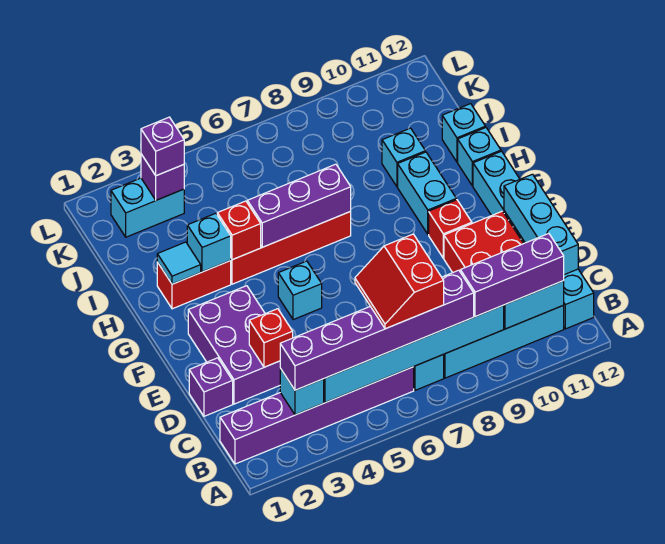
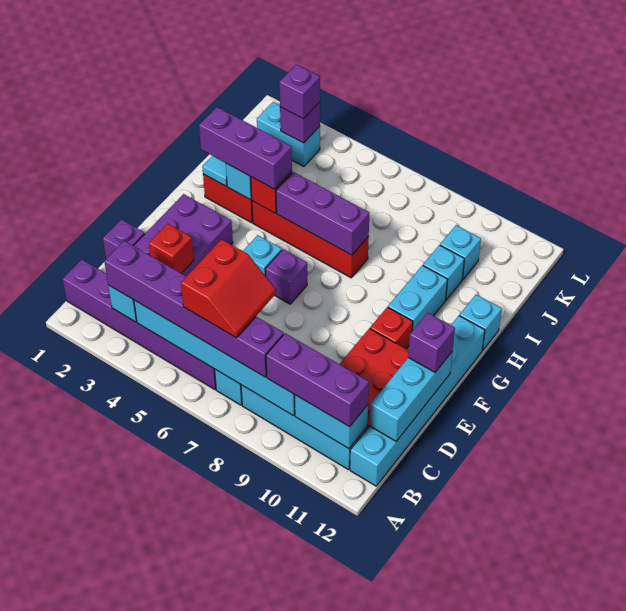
red 2x2 slope [355,234,444,329] -> red 2x2 slope turned to [181,239,276,338]
none -> purple 1x1 brick [408,313,455,372]
none -> purple 1x1 brick [265,249,307,304]
none -> purple 1x3 brick [199,107,292,189]
cyan 1x1 brick [442,104,485,162] -> cyan 1x1 brick moved to [440,225,481,280]

